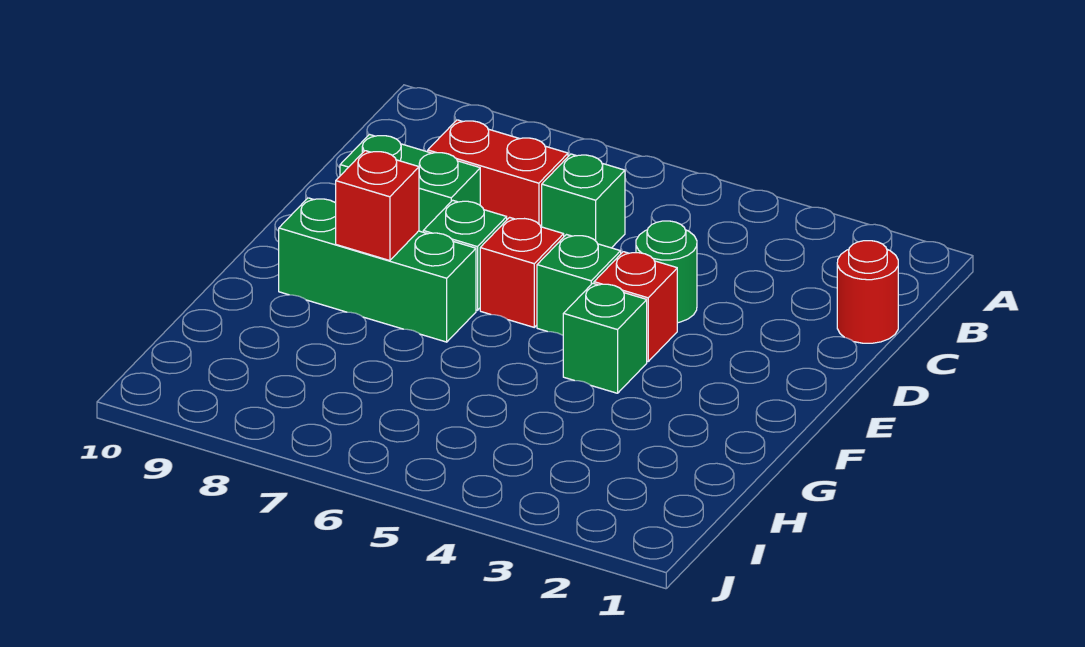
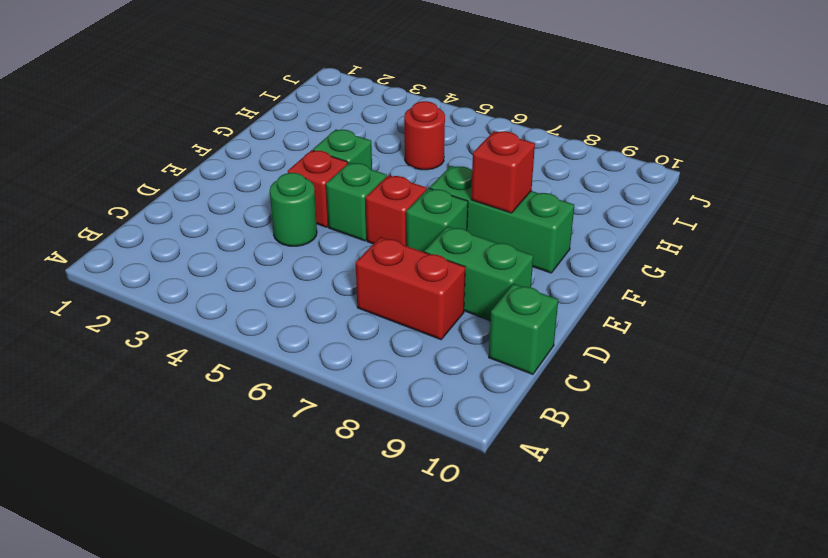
red 1x1 round brick [837,241,898,343] -> red 1x1 round brick moved to [404,101,445,170]
green 1x1 brick [542,154,625,248] -> green 1x1 brick moved to [489,284,558,374]

